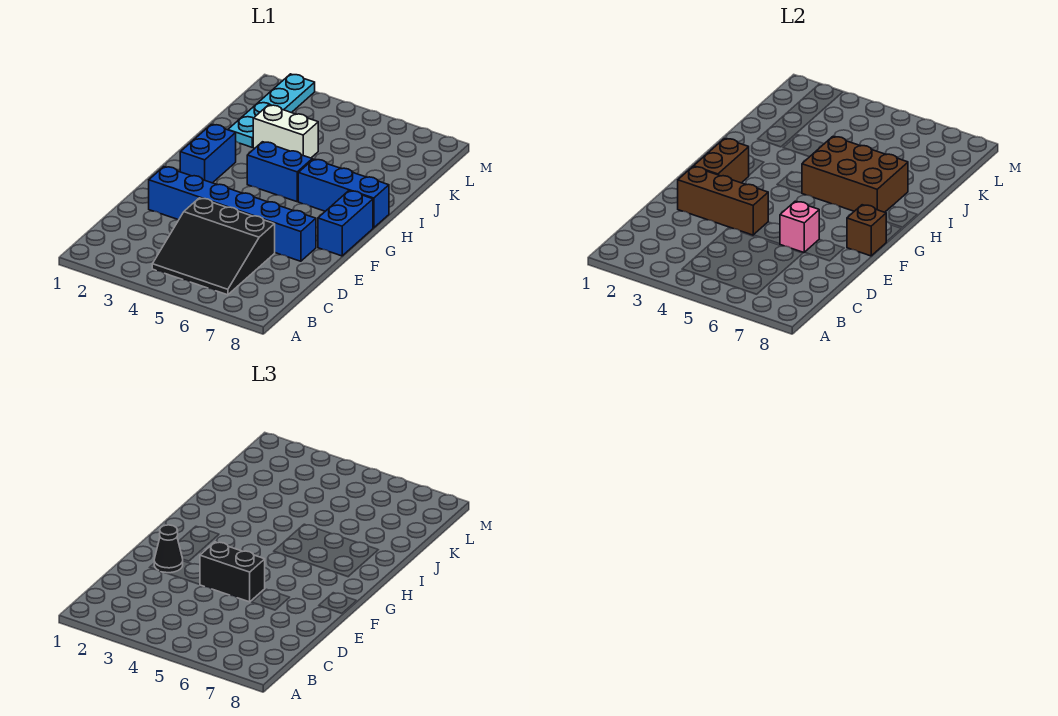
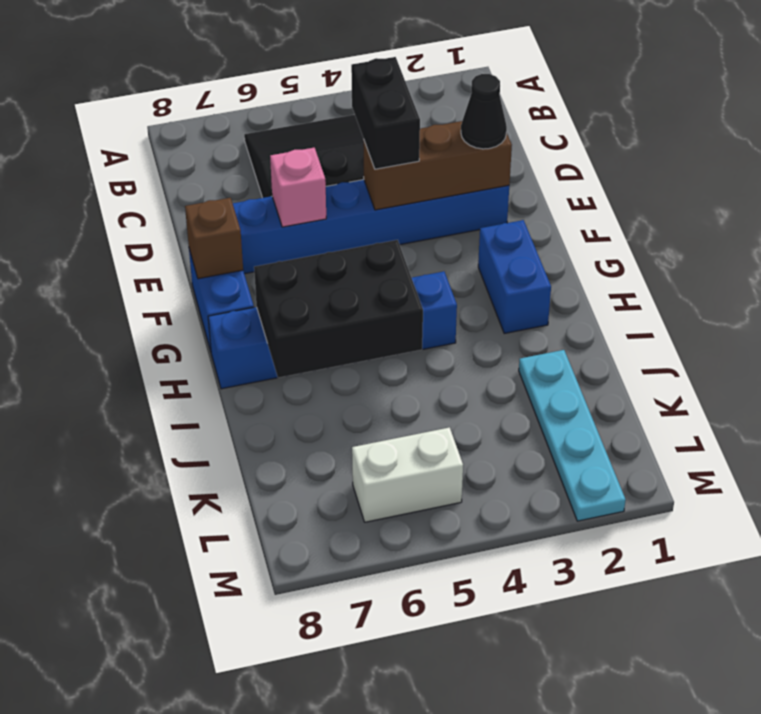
black 1x2 brick [200,542,265,602] -> black 1x2 brick turned to [351,57,420,169]
brown 1x2 brick [694,138,749,183] -> none
brown 2x3 brick [802,137,908,212] -> black 2x3 brick [254,240,423,378]
white 1x2 brick [253,105,318,158] -> white 1x2 brick moved to [352,427,463,522]

